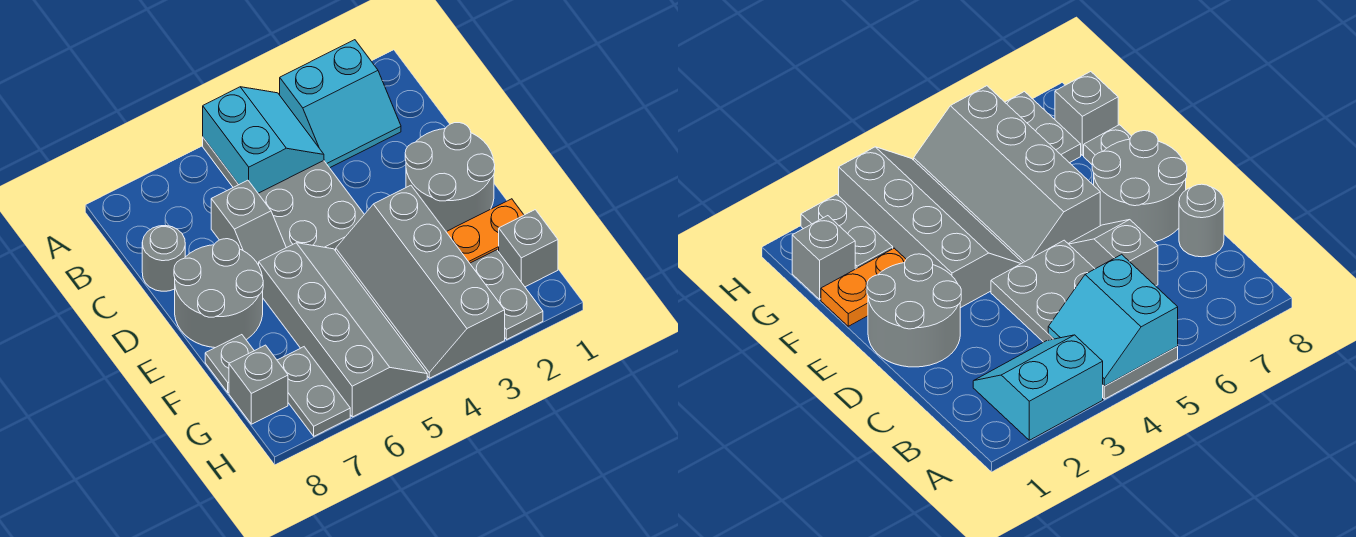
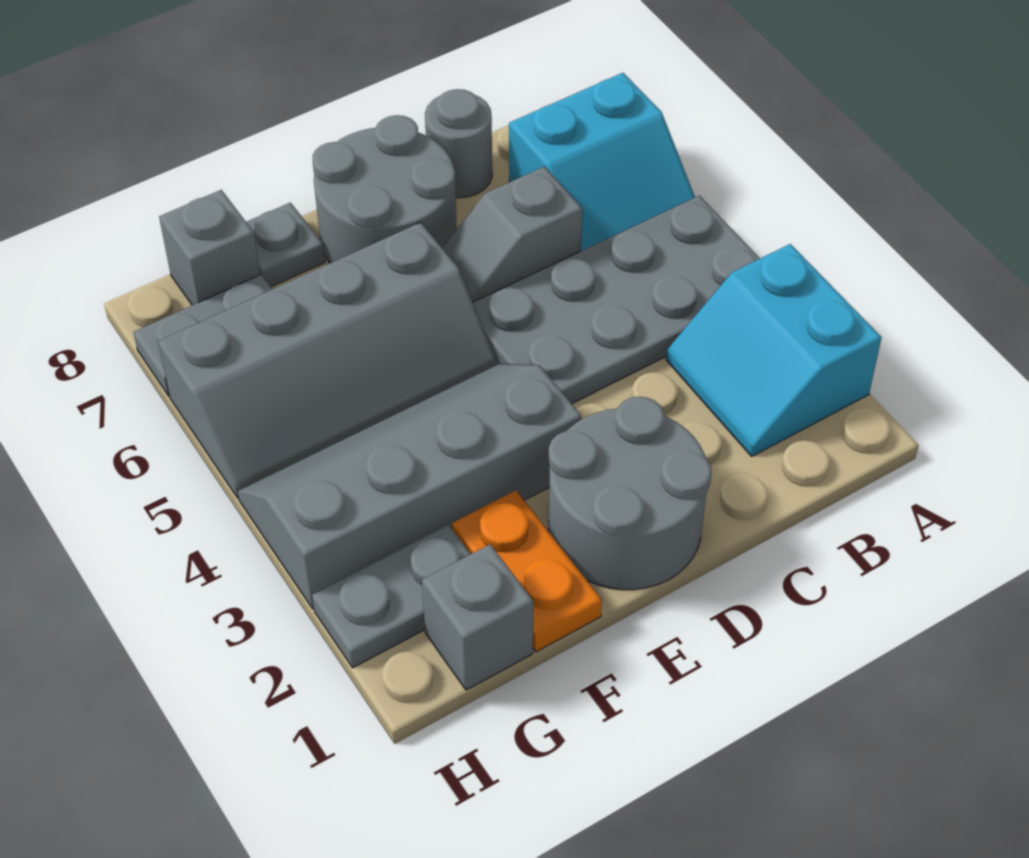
cyan 2x2 slope [203,87,324,193] -> cyan 2x2 slope moved to [509,73,695,251]

